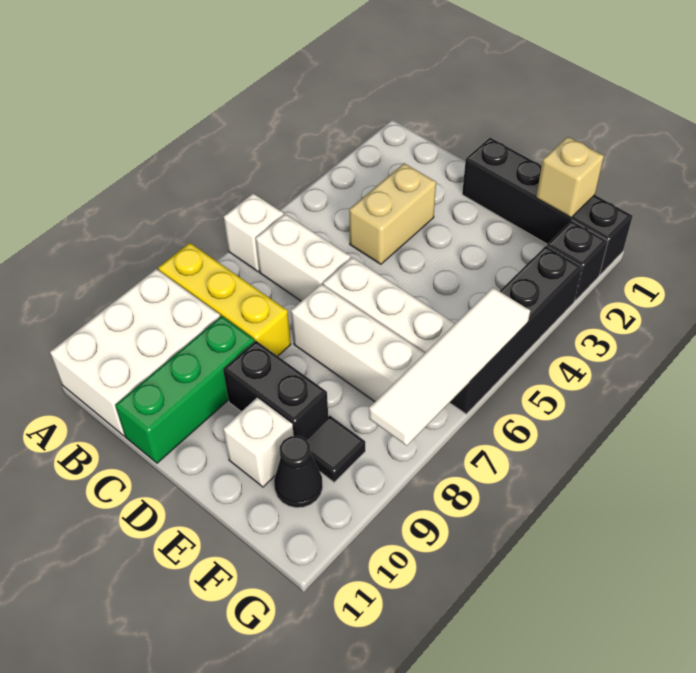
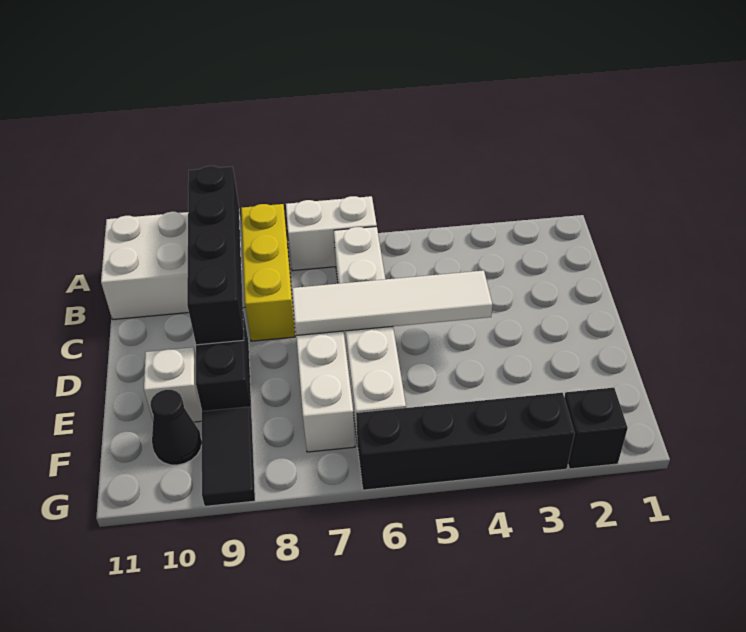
white 1x1 brick [224,194,284,272] -> white 1x2 brick [286,196,377,271]
tan 1x2 brick [349,163,436,264] -> none
green 1x3 brick [115,316,255,463] -> none
black 1x4 brick [462,138,633,275] -> black 1x4 brick moved to [187,166,244,345]
tan 1x1 brick [536,137,604,217] -> none
black 1x1 tile [306,416,365,482] -> black 1x2 tile [202,407,255,506]
white 1x4 tile [369,287,530,446] -> white 1x4 tile moved to [292,270,493,335]

